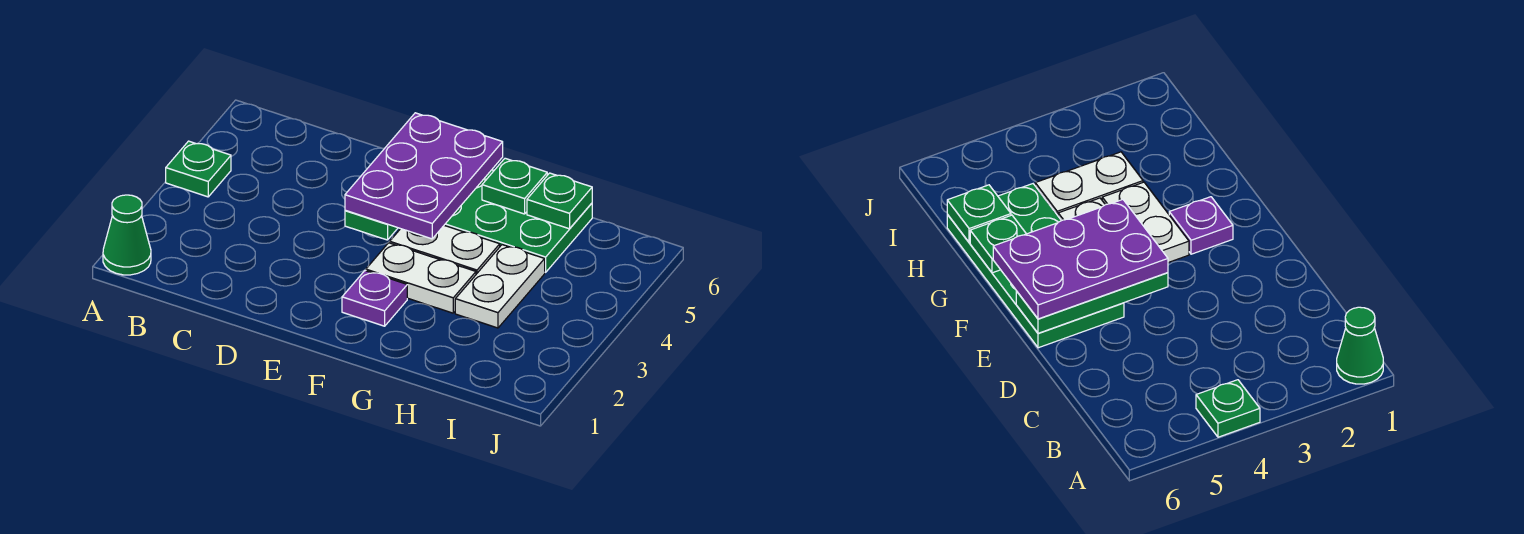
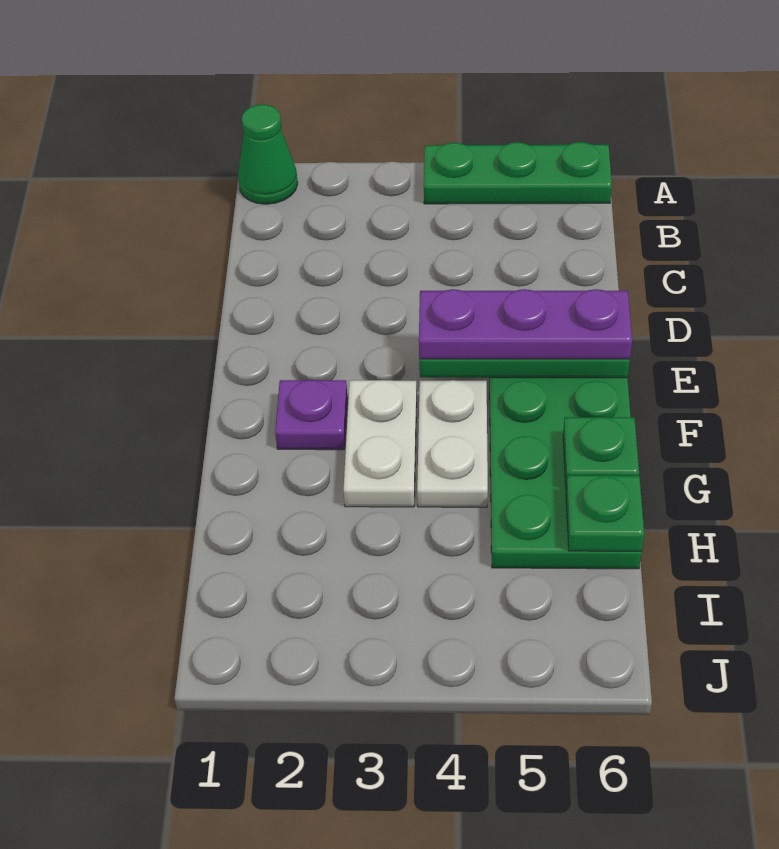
green 1x1 plate [166,141,231,197] -> green 1x3 plate [424,142,612,204]
purple 2x3 plate [345,113,503,239] -> purple 1x3 plate [419,289,632,359]
white 1x2 plate [455,245,545,328] -> none

